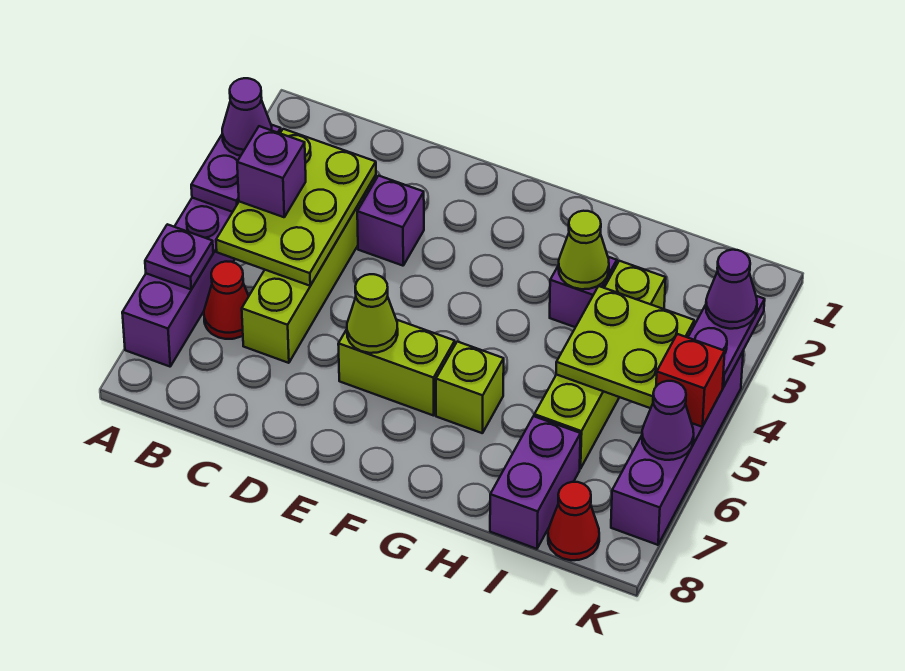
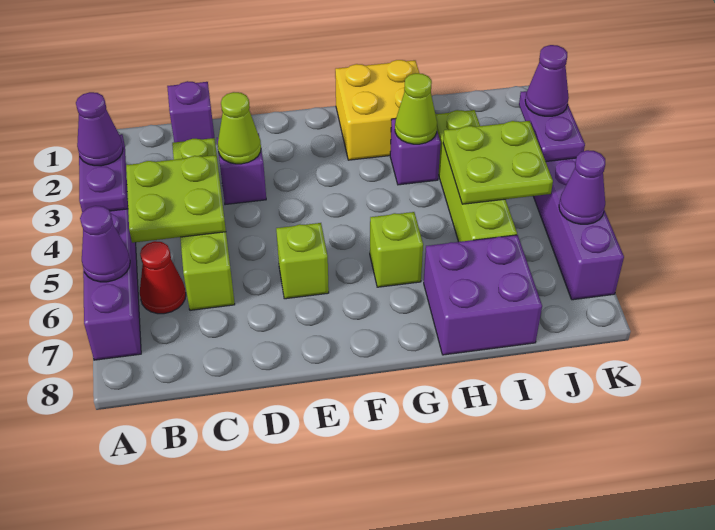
purple 1x1 plate [145,224,213,289] -> purple 1x1 cone [80,206,130,282]
lime 2x3 plate [216,129,376,286] -> lime 2x2 plate [126,155,226,243]
purple 1x1 brick [237,126,306,217] -> purple 1x1 brick moved to [167,81,215,142]
lime 1x2 brick [338,320,455,416] -> lime 1x1 brick [276,223,329,299]
lime 1x1 cone [347,274,398,353] -> lime 1x1 cone moved to [218,92,261,164]
none -> yellow 2x2 brick [335,60,419,160]
purple 1x2 brick [490,416,581,549] -> purple 2x2 brick [424,235,542,355]
red 1x1 cone [548,482,599,560] -> none
red 1x1 brick [656,334,725,427] -> none

